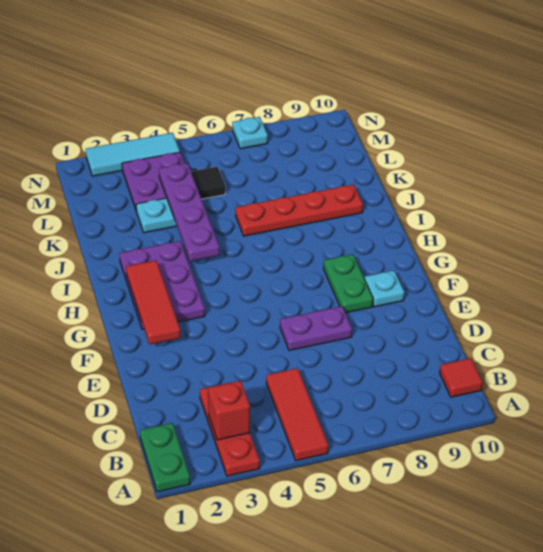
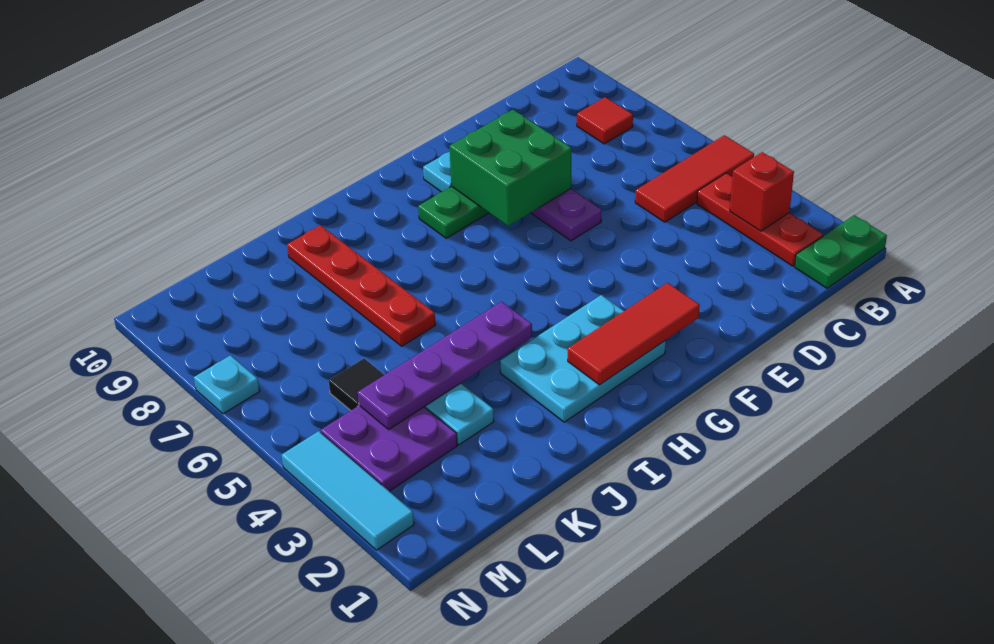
red 1x3 plate [200,383,260,476] -> red 1x3 plate turned to [697,173,823,266]
red 1x1 tile [440,358,483,397] -> red 1x1 tile moved to [577,97,633,144]
none -> green 2x2 brick [450,110,571,226]
purple 2x3 plate [119,241,205,329] -> cyan 2x3 plate [500,295,666,422]

